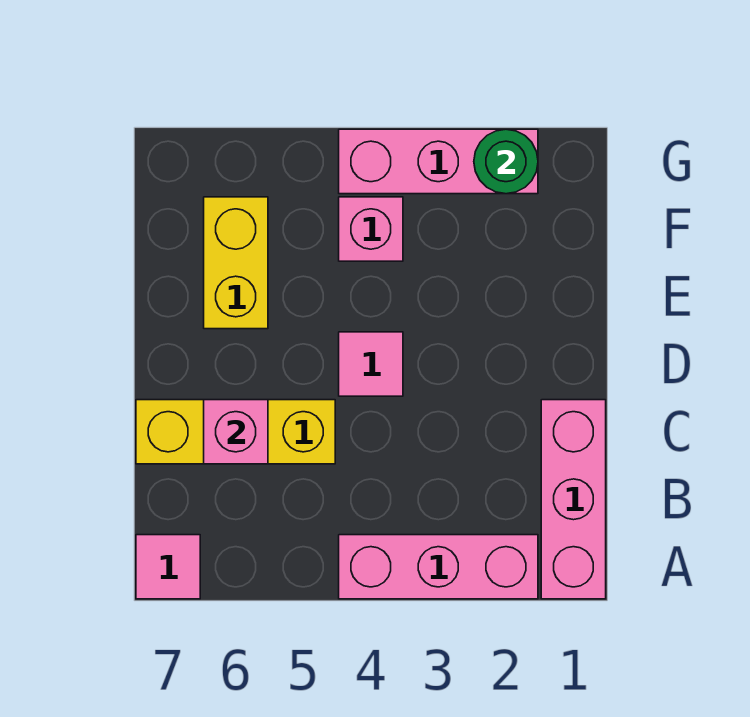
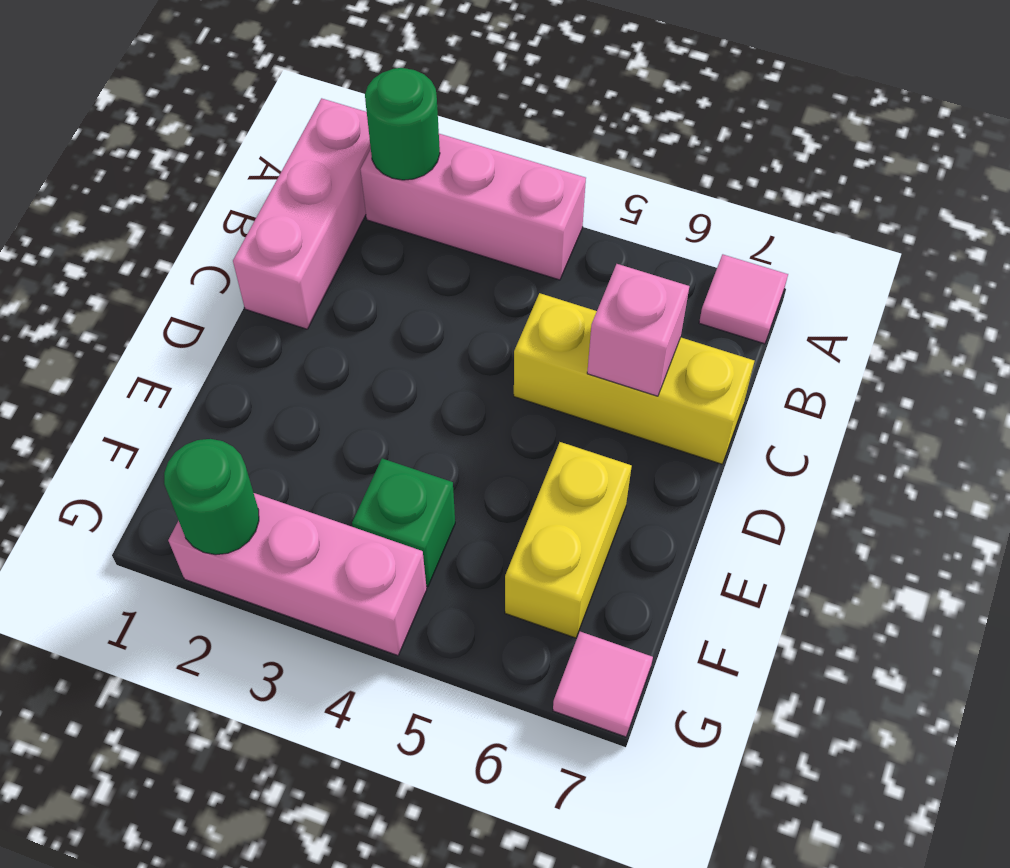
none -> green 1x1 round brick [365,68,440,180]
pink 1x1 tile [339,332,403,396] -> pink 1x1 tile moved to [553,632,653,737]
pink 1x1 brick [339,197,403,261] -> green 1x1 brick [352,458,455,586]

